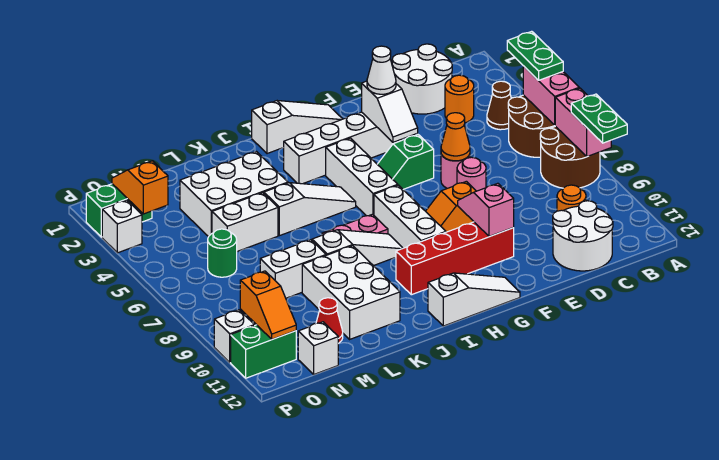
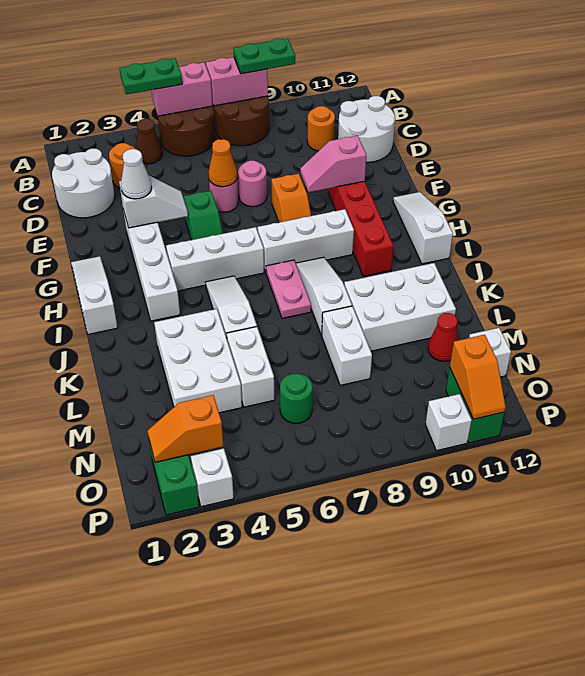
orange 1x2 slope [240,271,296,339] -> orange 1x2 slope turned to [450,335,506,419]

